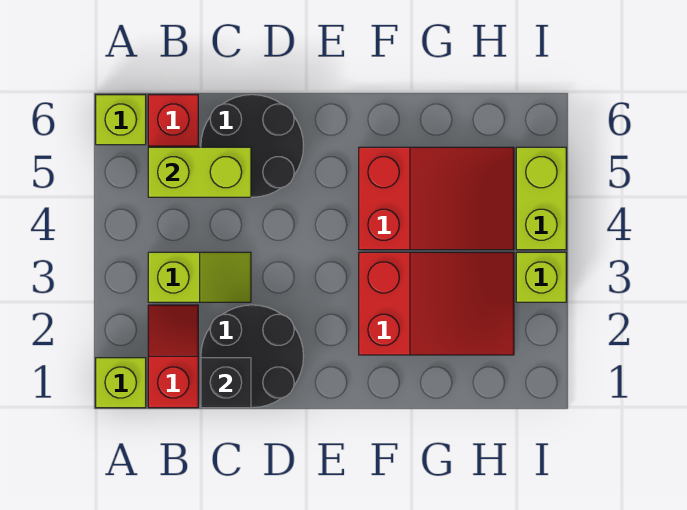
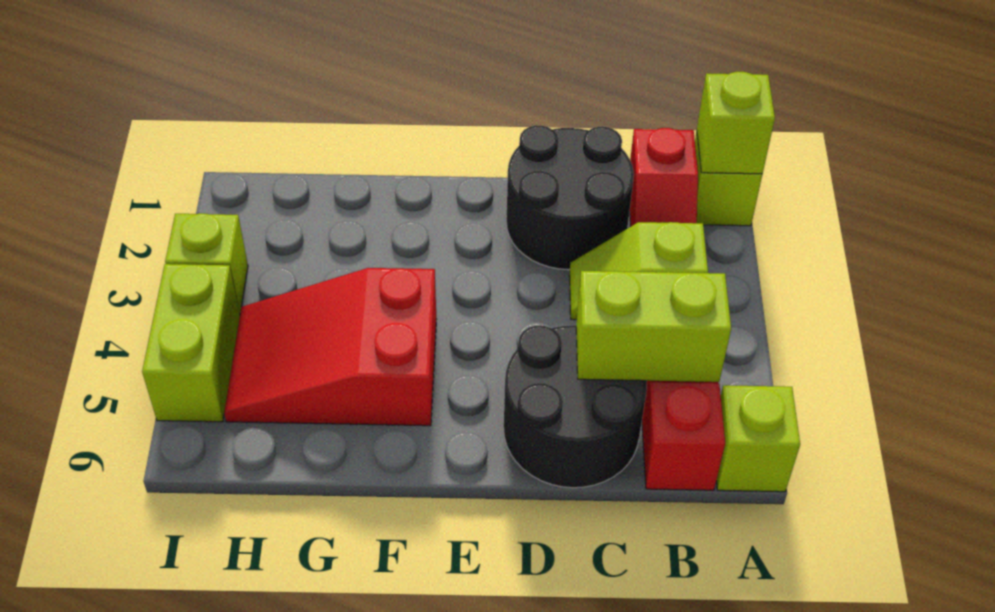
none -> lime 1x1 brick [697,72,775,174]
black 1x1 brick [201,358,251,408] -> none
red 2x3 slope [359,252,514,355] -> none

